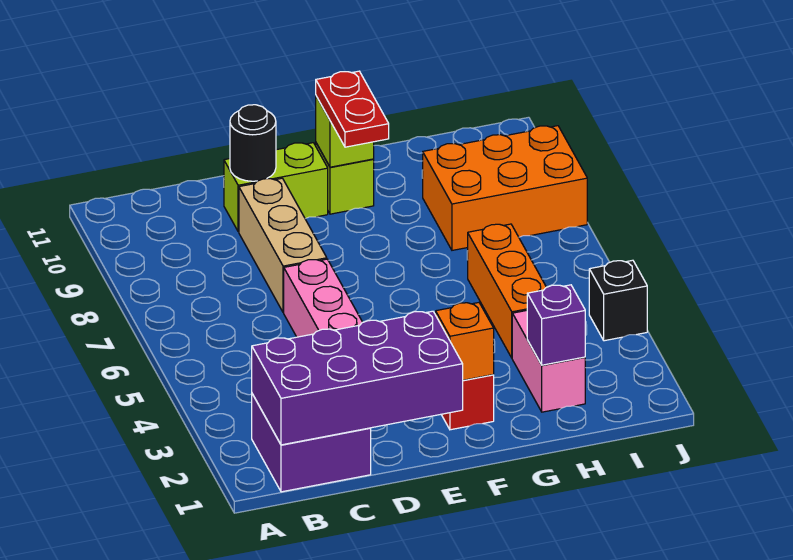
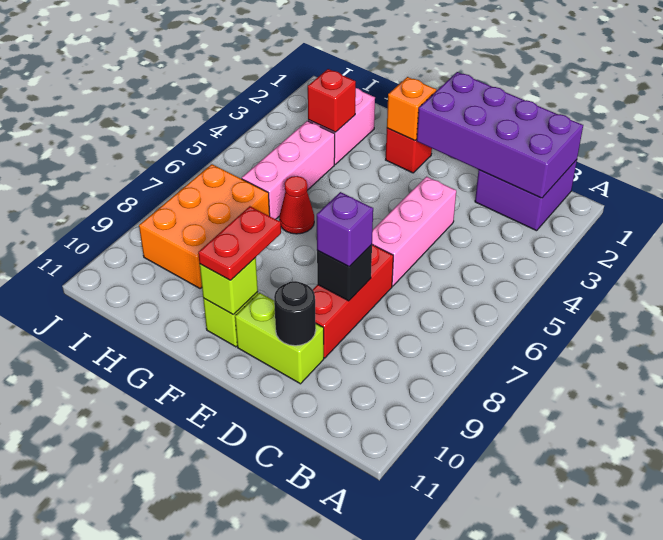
tan 1x3 brick [239,178,327,313] -> red 1x3 brick [313,245,393,358]
none -> red 1x1 cone [279,176,314,234]
purple 1x1 brick [527,285,585,365] -> purple 1x1 brick moved to [317,192,373,267]
none -> red 1x1 brick [308,69,356,132]
orange 1x3 brick [468,224,546,358] -> pink 1x3 brick [242,121,335,219]
orange 2x3 brick [422,126,587,250] -> orange 2x3 brick turned to [139,164,270,289]
black 1x1 brick [589,260,647,341] -> black 1x1 brick moved to [317,245,372,301]

